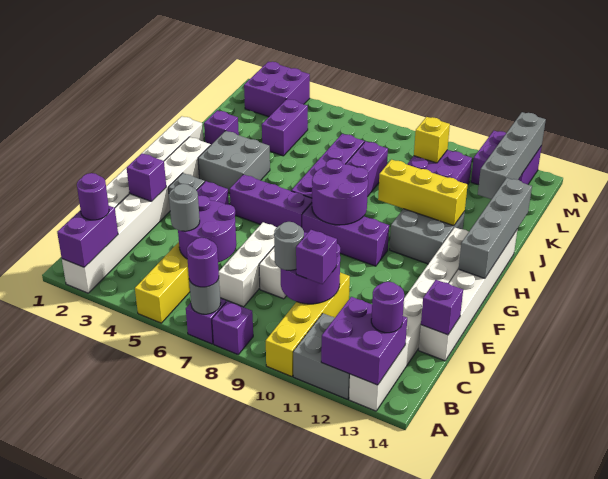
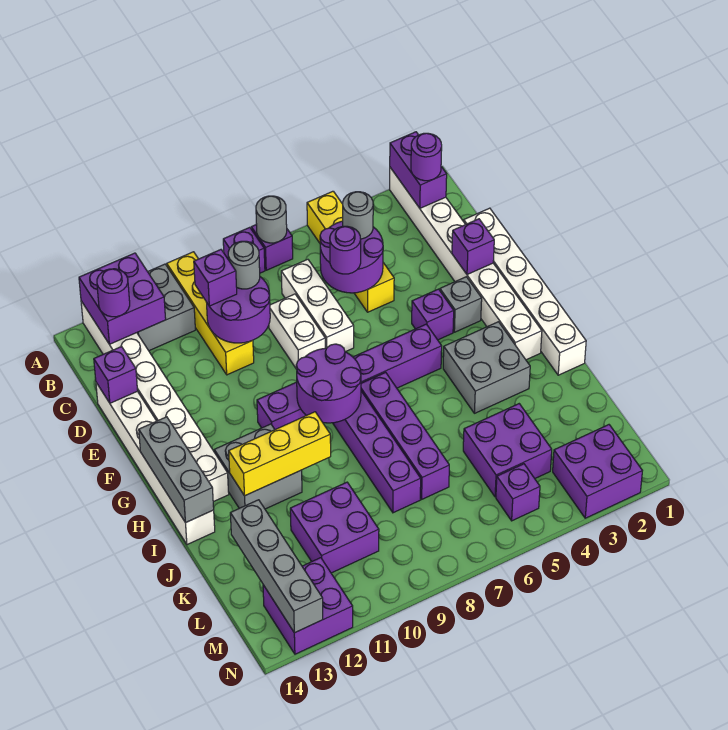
purple 1x1 round brick [187,238,219,287] -> purple 1x1 round brick moved to [330,226,361,274]
grey 1x4 brick [459,178,532,278] -> grey 1x3 brick [139,417,214,523]
purple 1x1 brick [204,110,239,145] -> purple 1x1 brick moved to [496,464,540,521]
purple 1x2 brick [262,99,308,156] -> purple 2x2 brick [463,404,552,497]
yellow 1x1 brick [414,117,450,163] -> none

